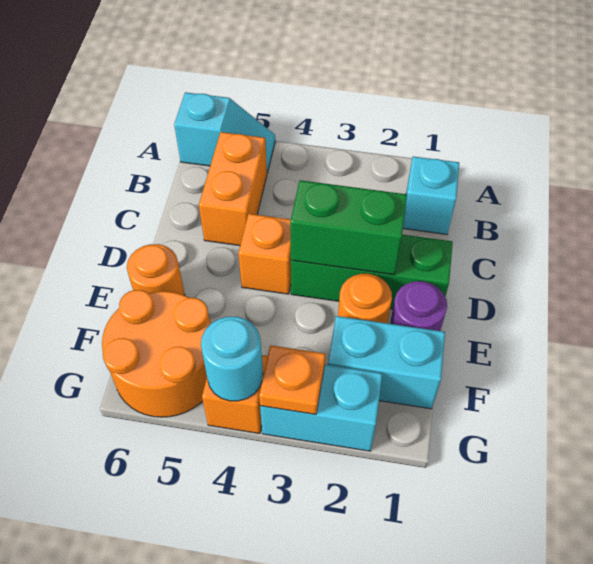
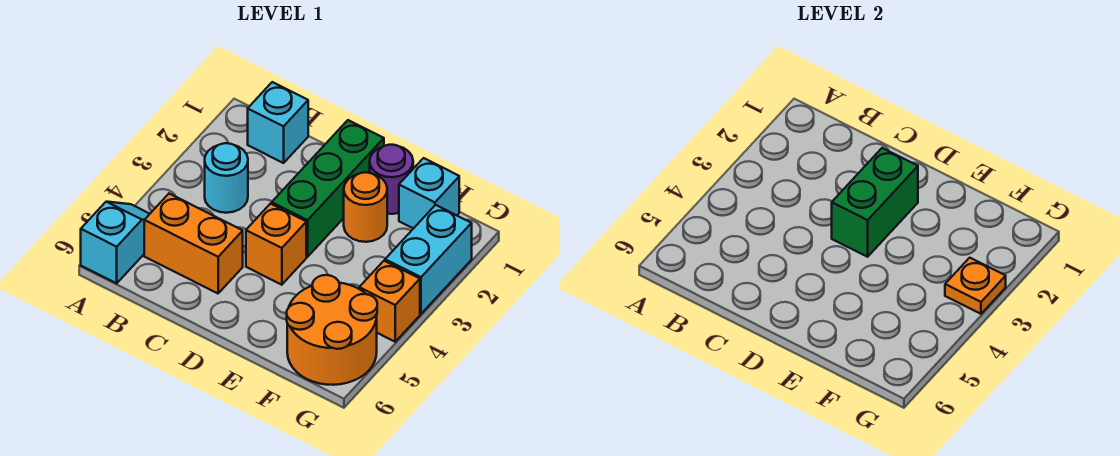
orange 1x1 round brick [127,244,185,296] -> none
cyan 1x2 brick [328,316,445,409] -> cyan 1x1 brick [399,158,459,229]
cyan 1x1 round brick [201,317,263,401] -> cyan 1x1 round brick moved to [205,143,248,213]

